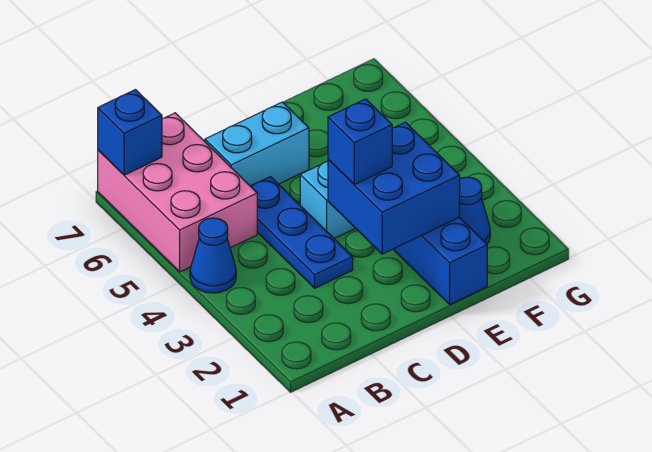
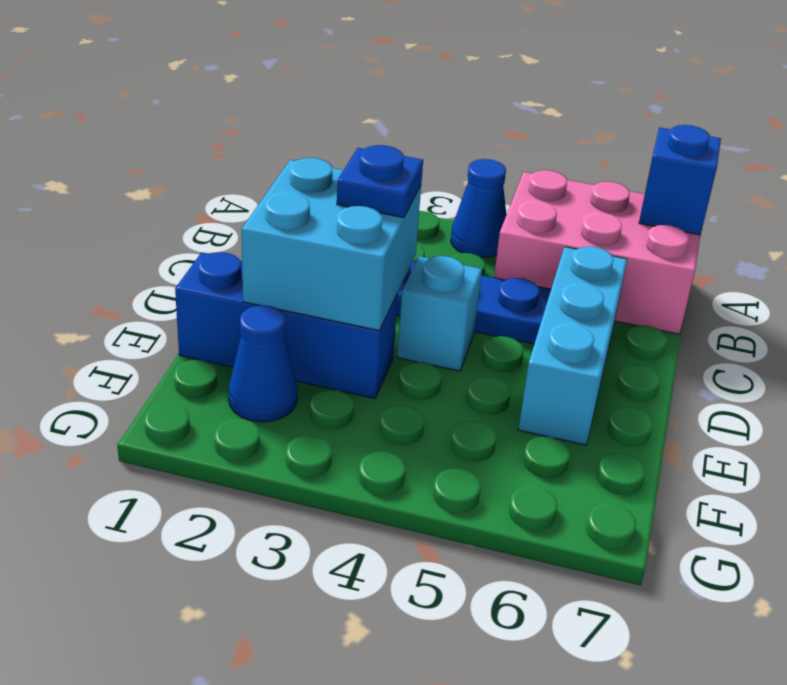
cyan 1x2 brick [205,102,309,186] -> cyan 1x3 brick [518,246,627,445]
blue 2x2 brick [328,122,460,254] -> cyan 2x2 brick [241,158,421,330]
blue 1x1 brick [328,99,392,185] -> blue 1x1 plate [337,145,423,218]

